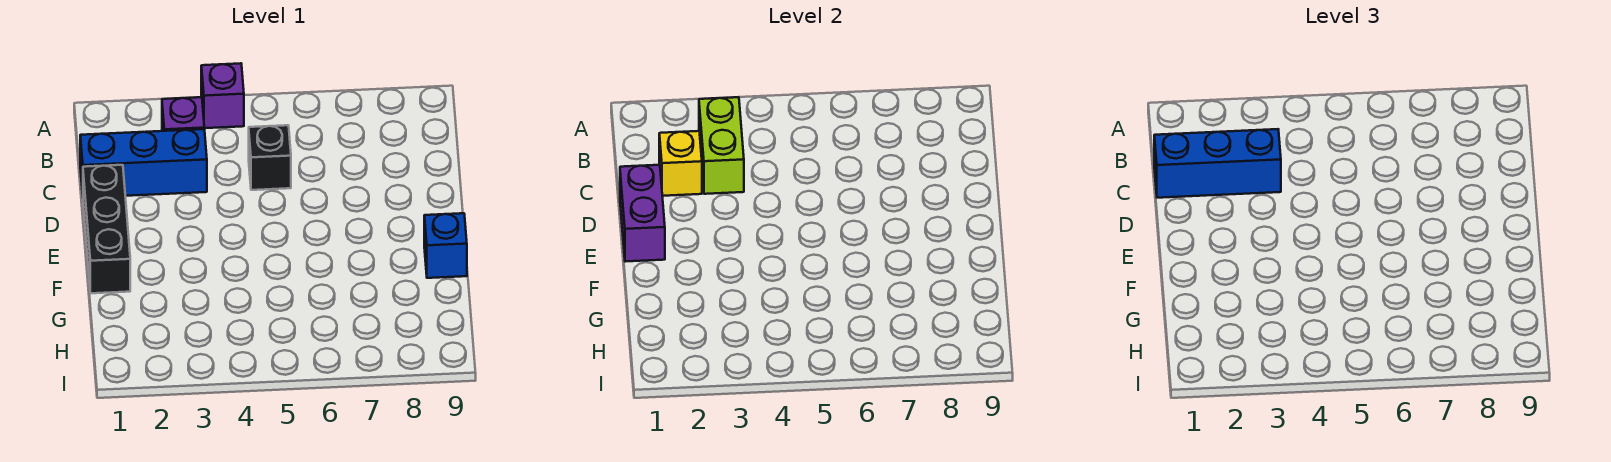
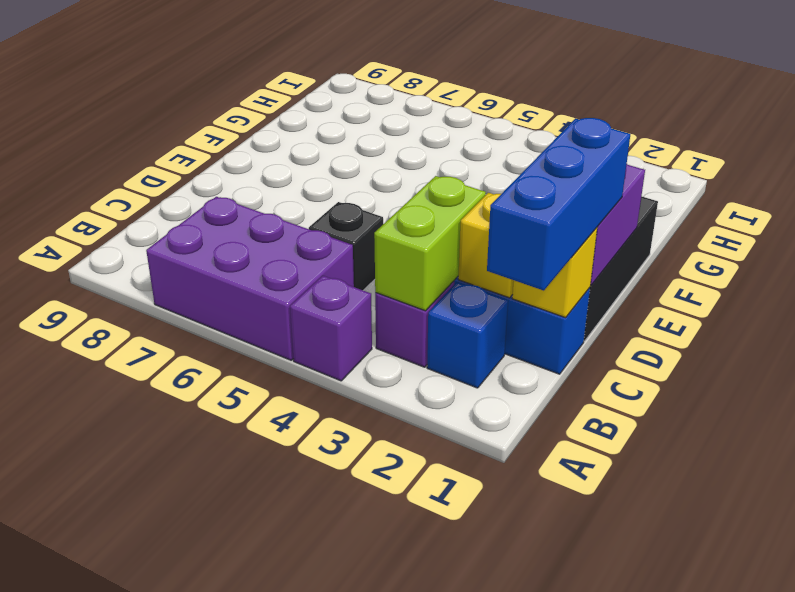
none -> purple 2x3 brick [146,197,354,360]
none -> yellow 1x1 brick [512,228,597,318]
blue 1x3 brick [1154,129,1281,198] -> blue 1x3 brick turned to [487,118,630,291]
blue 1x1 brick [424,213,467,278] -> blue 1x1 brick moved to [427,282,508,388]

